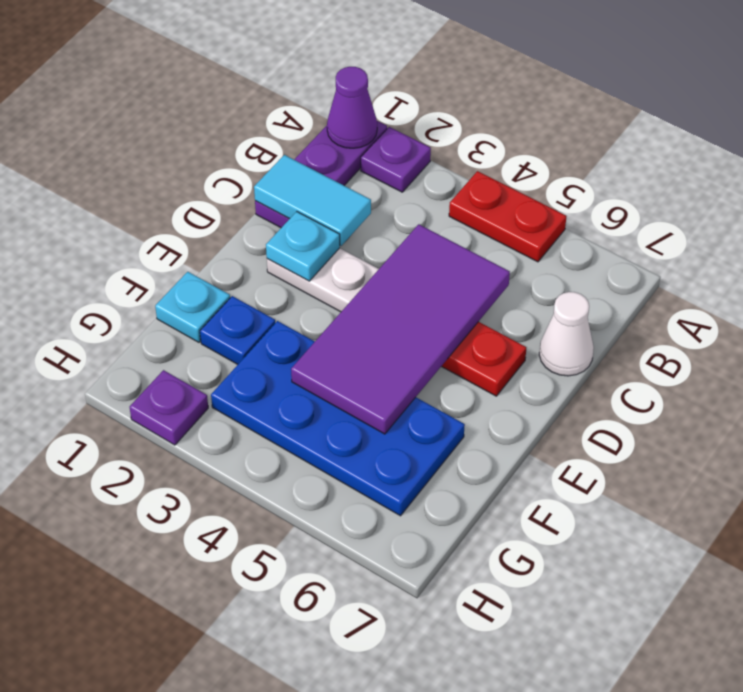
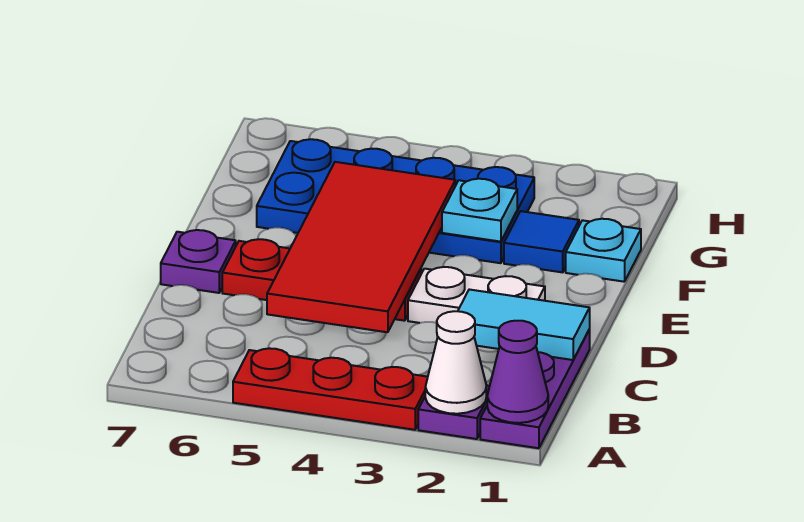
red 1x2 plate [449,171,567,262] -> red 1x3 plate [233,348,428,430]
purple 2x4 tile [291,224,510,434] -> red 2x4 tile [267,162,455,332]
white 1x1 cone [539,292,594,376] -> white 1x1 cone moved to [425,311,486,414]
cyan 1x1 plate [266,212,340,281] -> cyan 1x1 plate moved to [442,179,517,242]
blue 1x1 plate [200,296,275,364] -> blue 1x1 tile [504,211,579,272]
purple 1x1 plate [130,370,208,445] -> purple 1x1 plate moved to [161,230,236,293]

